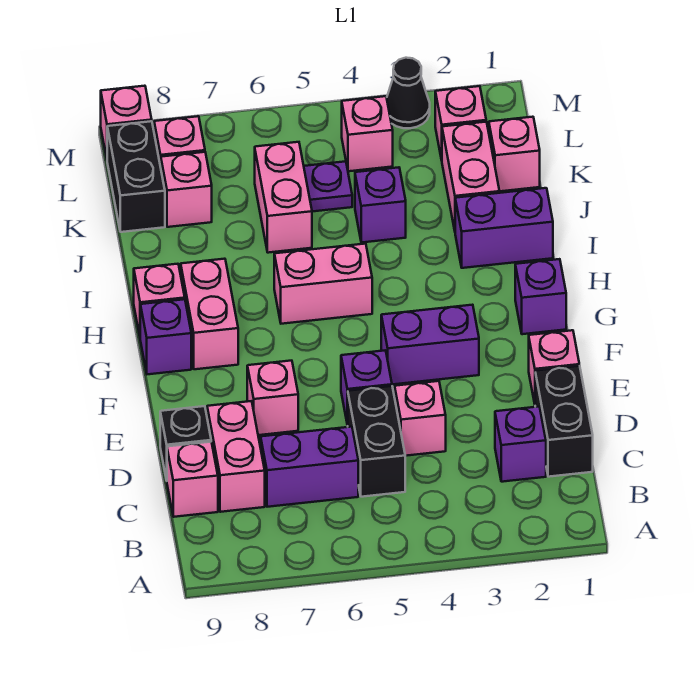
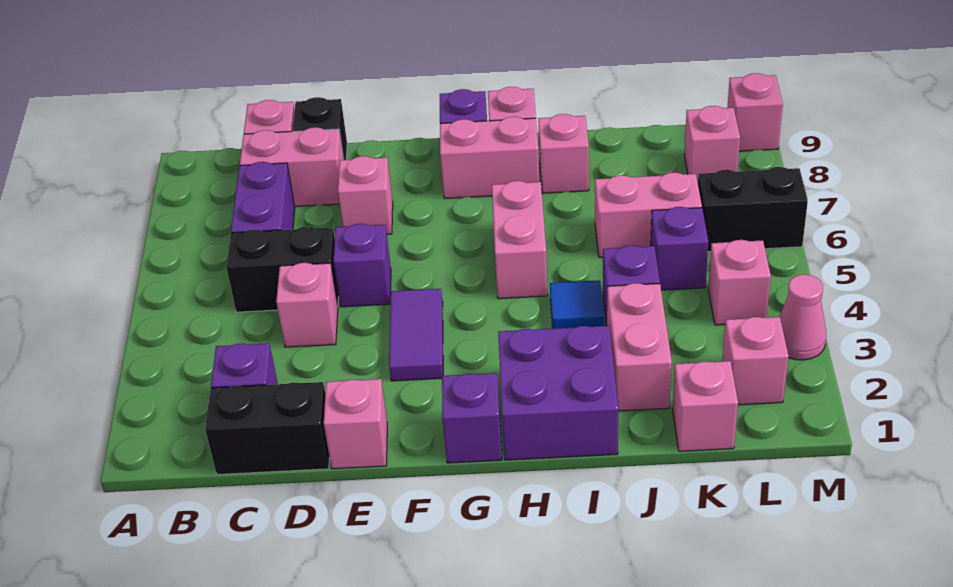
purple 1x2 brick [381,305,479,384] -> purple 1x2 tile [389,289,443,381]
purple 1x2 brick [455,188,553,268] -> purple 2x2 brick [498,326,618,460]
none -> blue 1x1 tile [550,280,604,329]
pink 1x2 brick [442,122,500,230] -> pink 1x2 brick turned to [607,283,672,411]
purple 1x1 plate [304,161,352,212] -> purple 1x1 brick [651,207,708,290]
pink 1x1 brick [161,152,212,227] -> pink 1x1 brick moved to [538,114,589,193]
black 1x2 brick [107,121,165,232] -> black 1x2 brick moved to [698,167,808,252]
black 1x1 cone [387,58,430,128] -> pink 1x1 cone [779,274,826,360]

